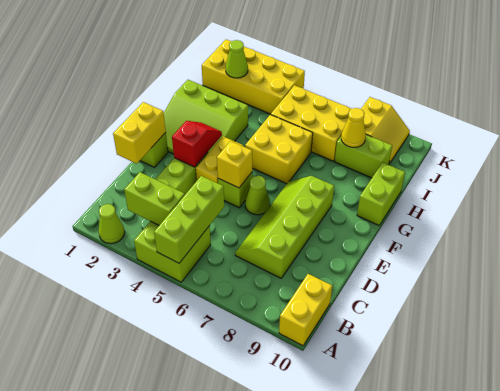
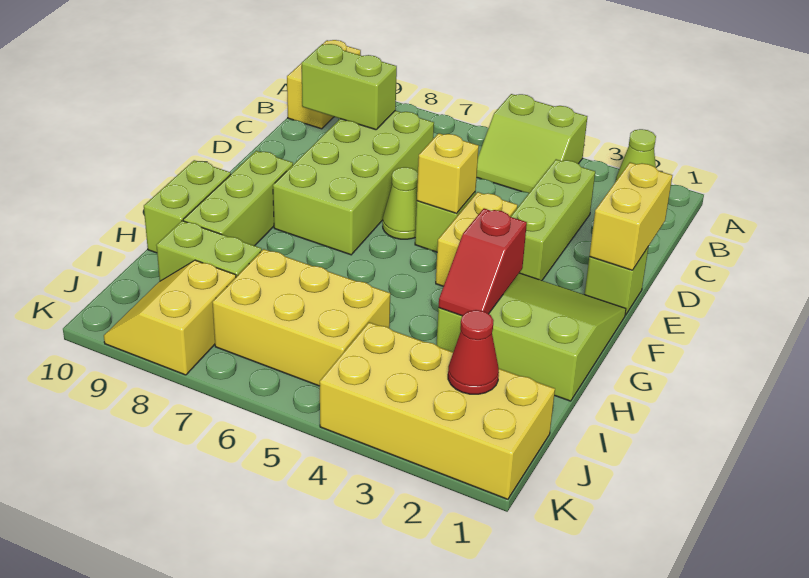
lime 2x2 brick [134,221,211,282] -> lime 2x2 slope [477,94,587,193]
lime 1x3 brick [154,176,224,263] -> lime 1x3 brick moved to [183,151,293,246]
lime 1x2 brick [124,172,185,225] -> lime 1x2 brick moved to [302,44,397,130]
lime 2x4 slope [235,176,334,278] -> lime 2x4 brick [273,111,434,255]
red 1x2 slope [172,121,222,167] -> red 1x2 slope moved to [439,208,527,316]
yellow 2x2 brick [245,115,313,184] -> none
yellow 1x1 cone [341,108,366,147] -> none
lime 1x1 cone [226,40,248,78] -> red 1x1 cone [448,310,499,394]

